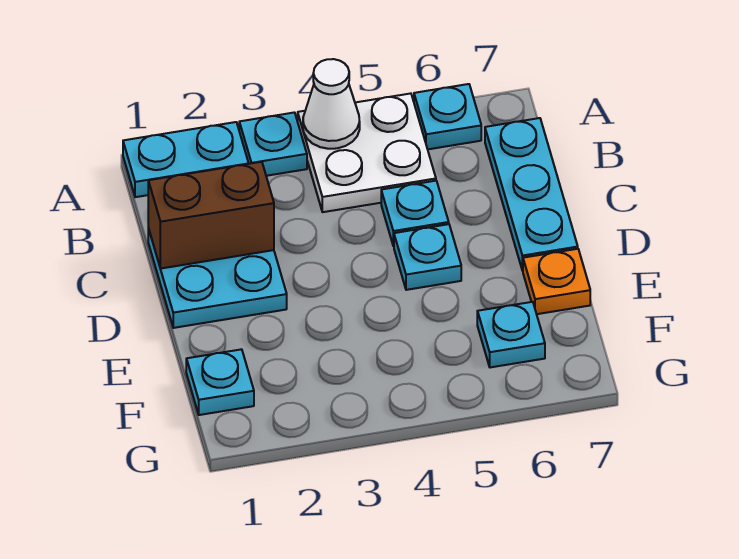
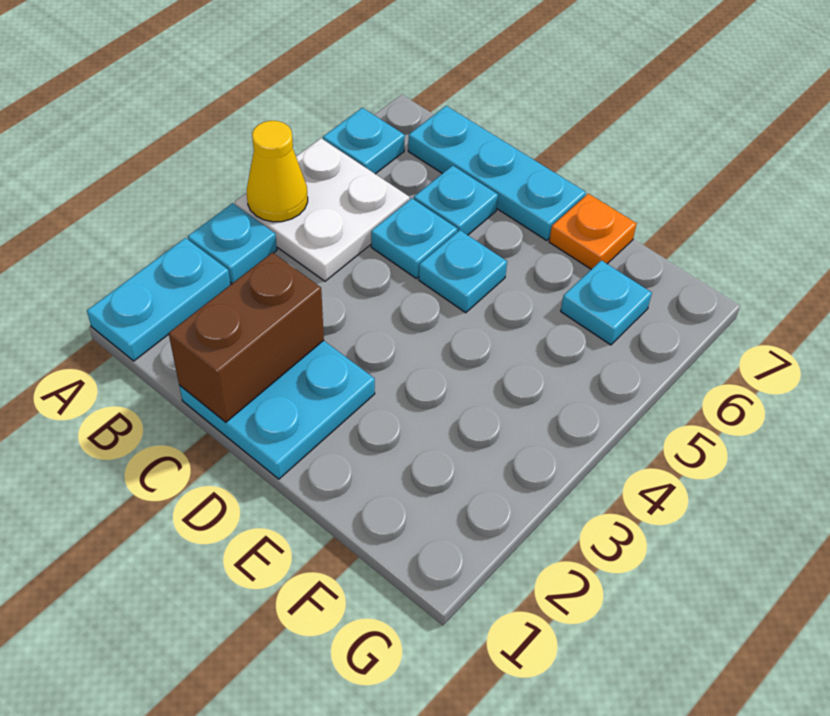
white 1x1 cone [303,59,360,149] -> yellow 1x1 cone [247,121,308,222]
cyan 1x1 plate [186,349,254,415] -> cyan 1x1 plate moved to [414,166,498,235]

